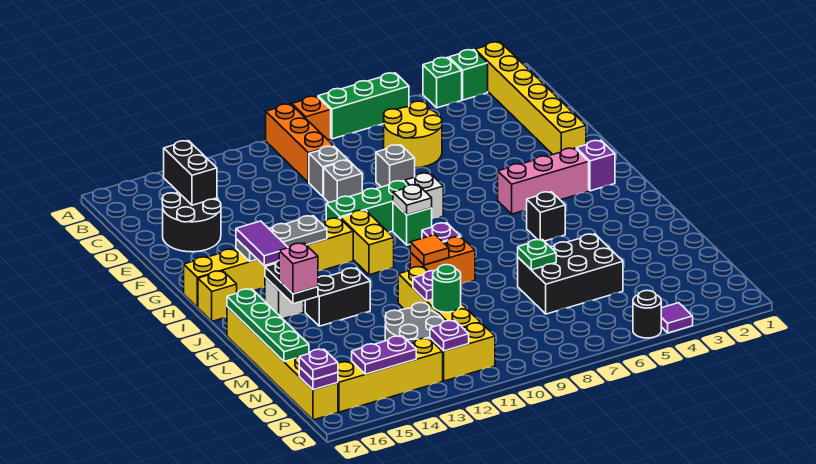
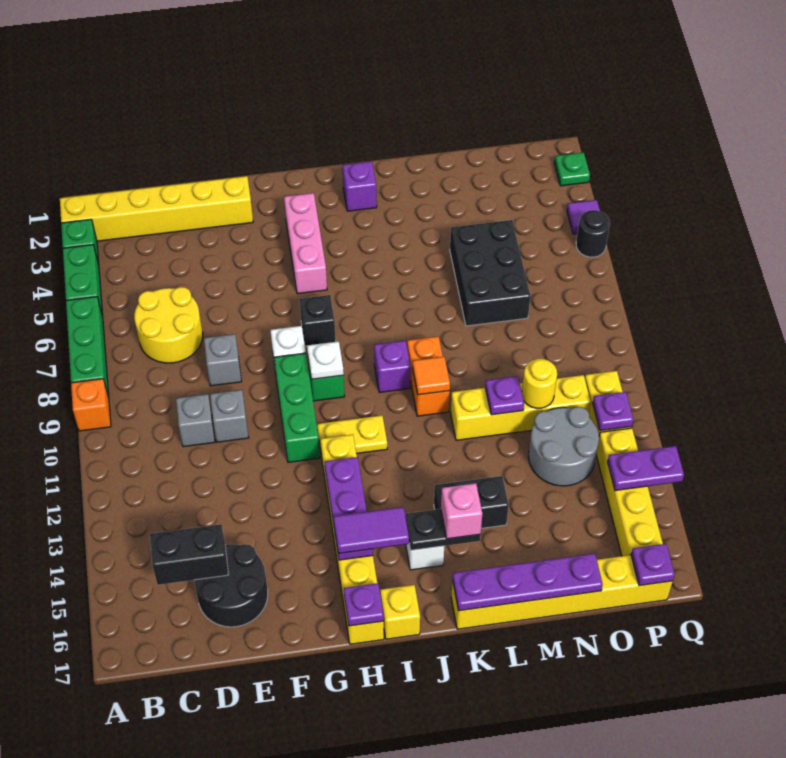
green 1x1 brick [423,57,462,108] -> green 1x2 brick [63,245,103,316]
orange 1x3 brick [266,104,333,183] -> none
purple 1x1 brick [576,140,615,191] -> purple 1x1 brick moved to [343,162,377,211]
yellow 1x2 brick [341,210,394,275] -> yellow 1x2 plate [317,415,387,457]
grey 1x3 plate [236,216,327,262] -> purple 1x3 plate [325,457,373,560]
black 1x1 brick [527,192,565,241] -> black 1x1 brick moved to [299,295,336,346]
black 1x2 brick [305,268,370,326] -> black 1x2 brick turned to [434,476,509,528]
green 1x4 plate [227,289,309,362] -> purple 1x4 plate [453,554,603,611]
green 1x1 plate [518,239,556,270] -> green 1x1 plate moved to [555,153,590,186]
green 1x1 round brick [433,265,461,312] -> yellow 1x1 round brick [522,359,557,408]
purple 1x2 plate [352,336,416,374] -> purple 1x2 plate turned to [608,446,684,491]
purple 1x1 plate [299,349,338,380] -> purple 1x1 plate moved to [344,583,384,626]

